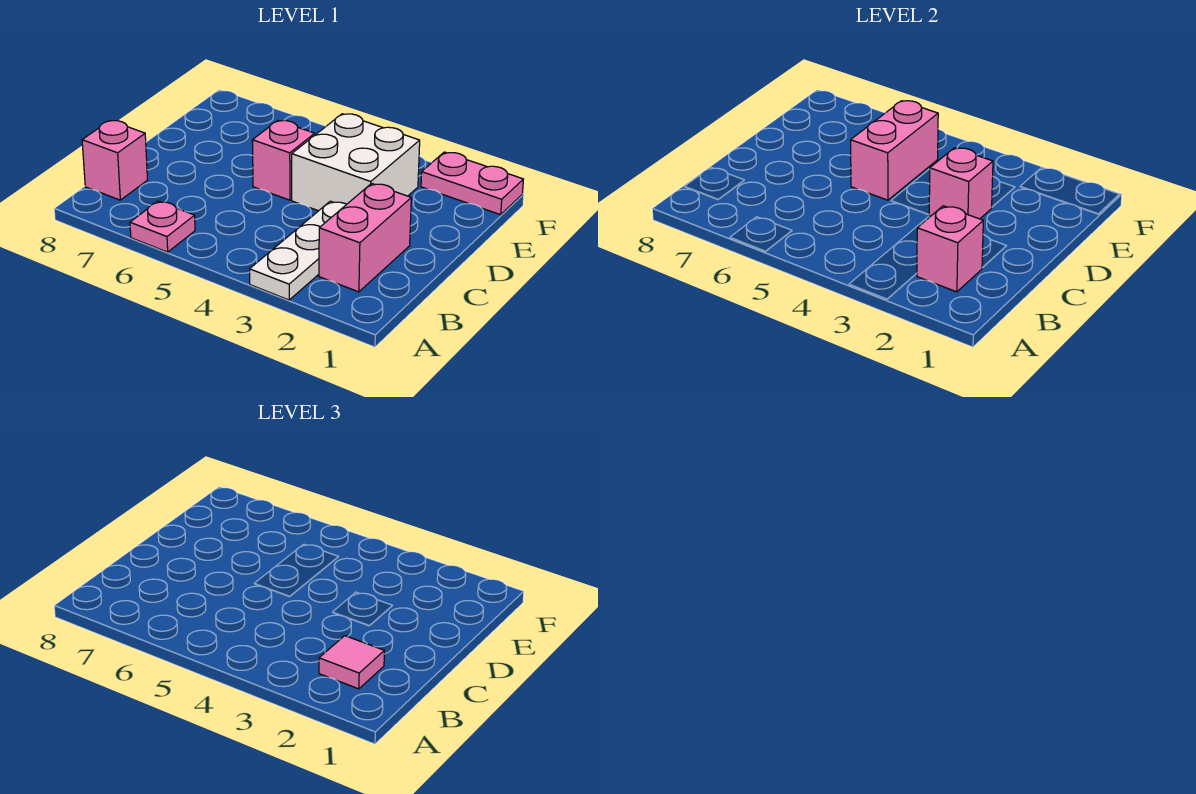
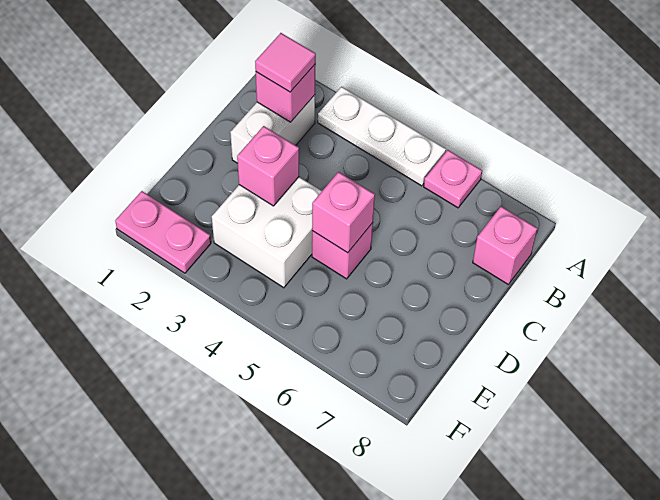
white 1x3 plate [250,201,347,300] -> white 1x3 plate turned to [318,87,446,186]
pink 1x2 brick [319,183,411,292] -> white 1x2 brick [230,95,315,163]
pink 1x2 brick [850,101,938,200] -> pink 1x1 brick [312,172,375,253]

